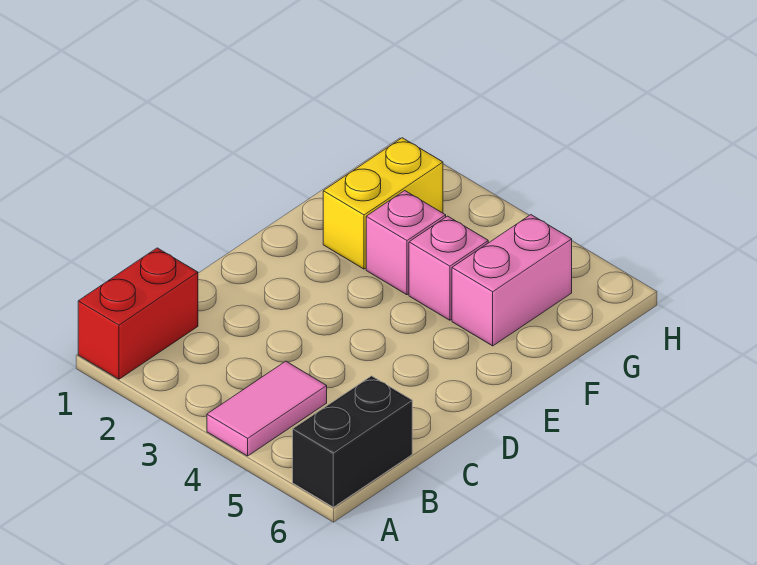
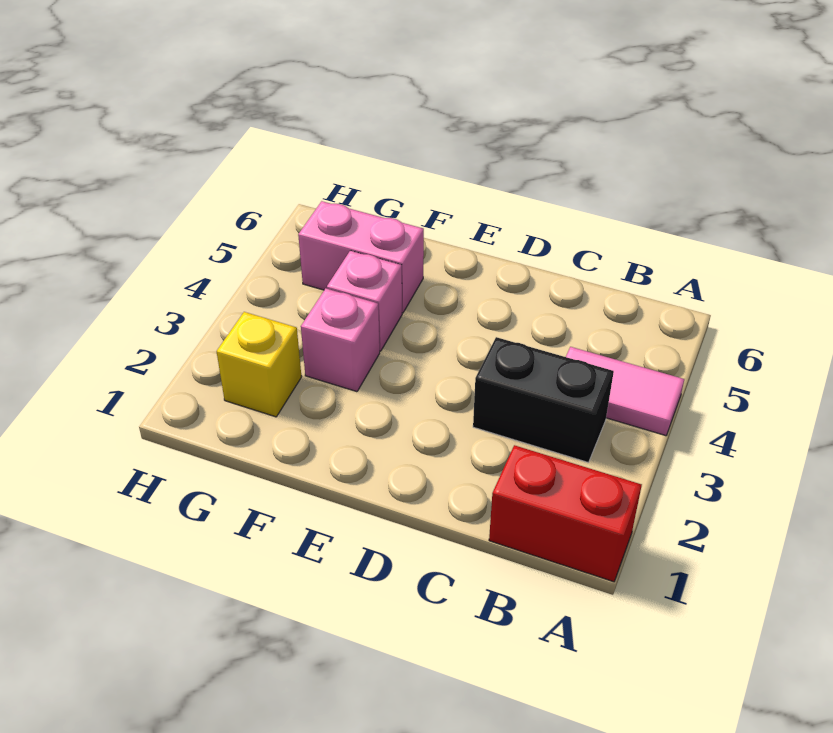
black 1x2 brick [293,376,412,507] -> black 1x2 brick moved to [473,337,614,463]
yellow 1x2 brick [323,138,443,269] -> yellow 1x1 brick [216,312,302,417]

